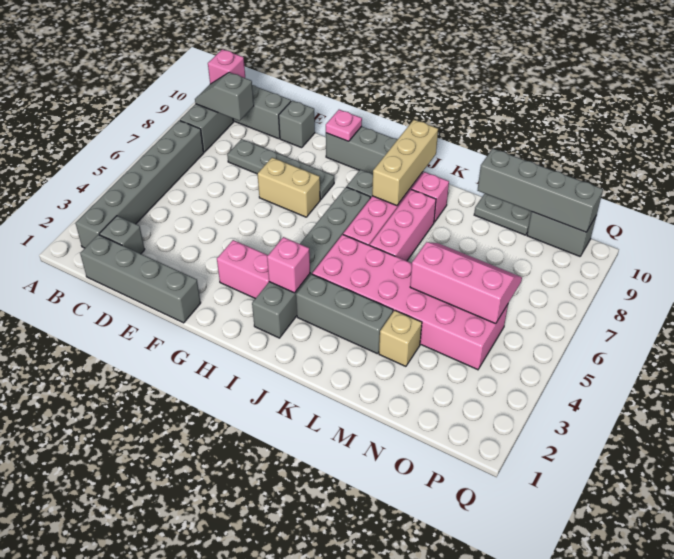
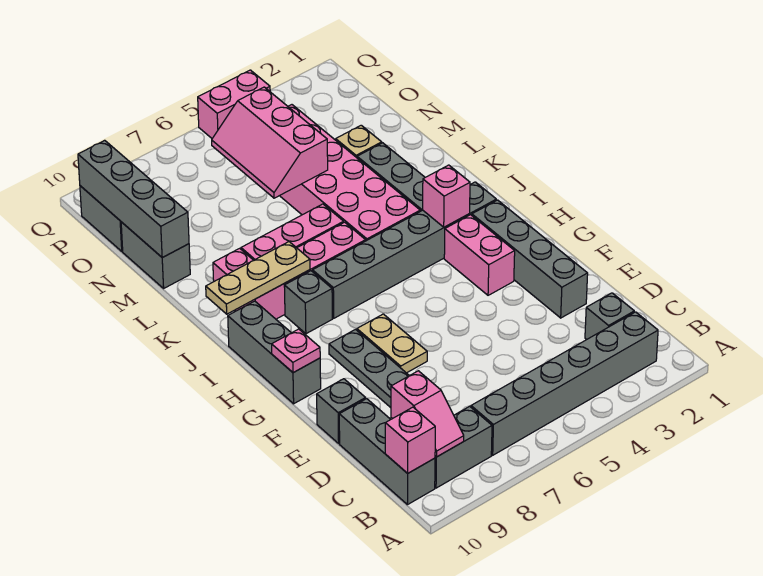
grey 1x2 slope [195,72,254,121] -> pink 1x2 slope [391,371,464,457]
grey 1x4 brick [80,235,201,323] -> grey 1x4 brick moved to [472,200,588,318]
tan 1x2 brick [257,158,320,217] -> tan 1x2 plate [357,314,427,373]
tan 1x3 brick [372,120,438,206] -> tan 1x3 plate [206,242,310,314]
grey 1x2 plate [474,194,532,235] -> grey 1x2 brick [121,222,190,288]
none -> pink 1x2 brick [198,70,270,138]

